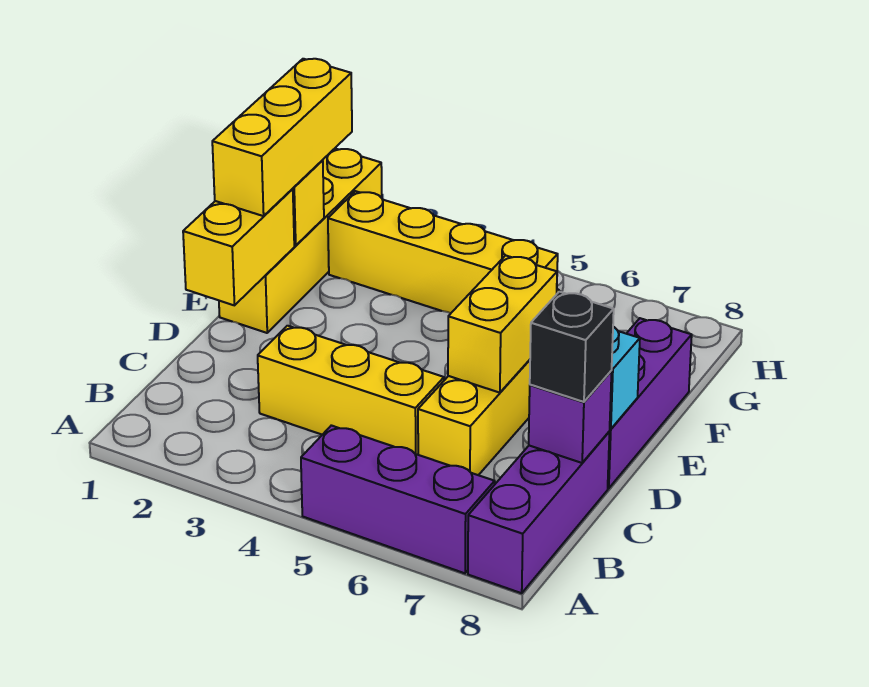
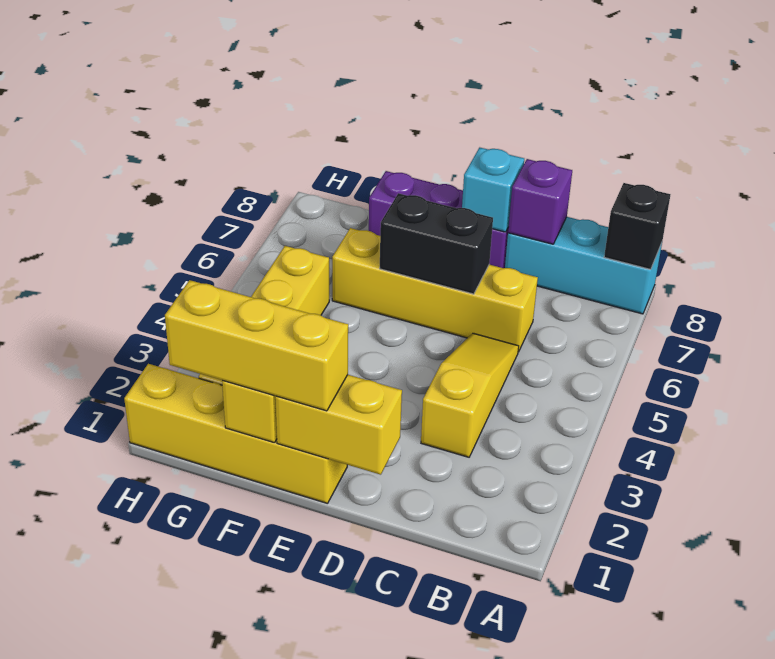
purple 1x3 brick [301,425,495,573] -> none
purple 1x3 brick [468,432,609,593] -> cyan 1x3 brick [505,217,662,314]
yellow 1x3 brick [258,326,444,455] -> yellow 1x3 slope [421,333,519,457]
black 1x1 brick [530,292,614,402] -> black 1x1 brick moved to [604,183,671,269]
yellow 1x2 brick [448,255,557,393] -> black 1x2 brick [380,193,493,294]

